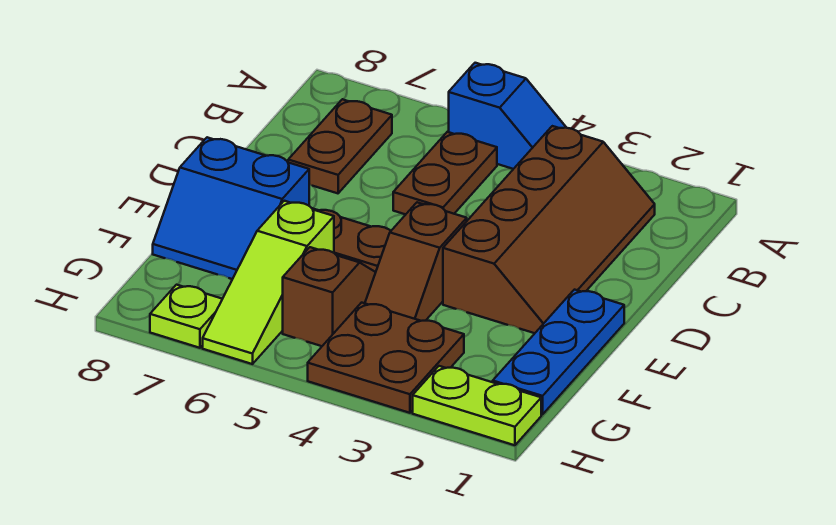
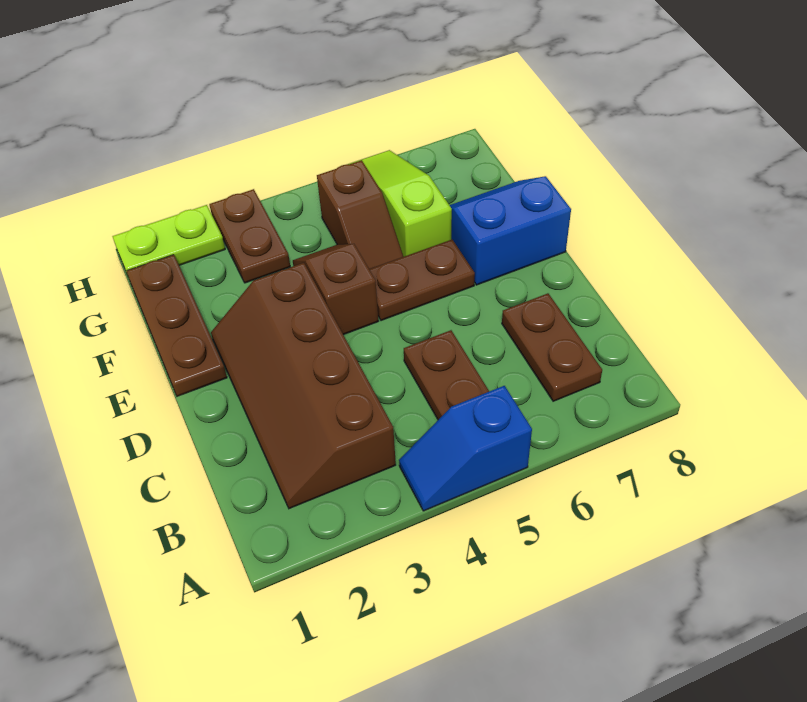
blue 1x3 plate [493,290,624,414] -> brown 1x3 plate [127,255,227,396]
brown 2x2 plate [308,303,464,413] -> brown 1x2 plate [209,189,290,283]
lime 1x1 plate [150,285,222,348] -> none

